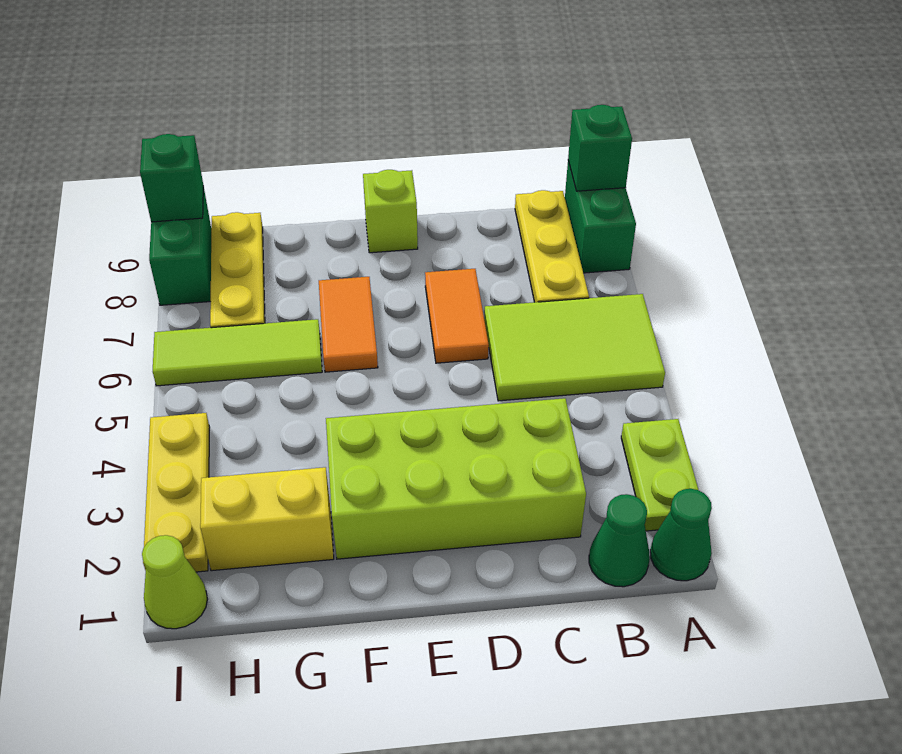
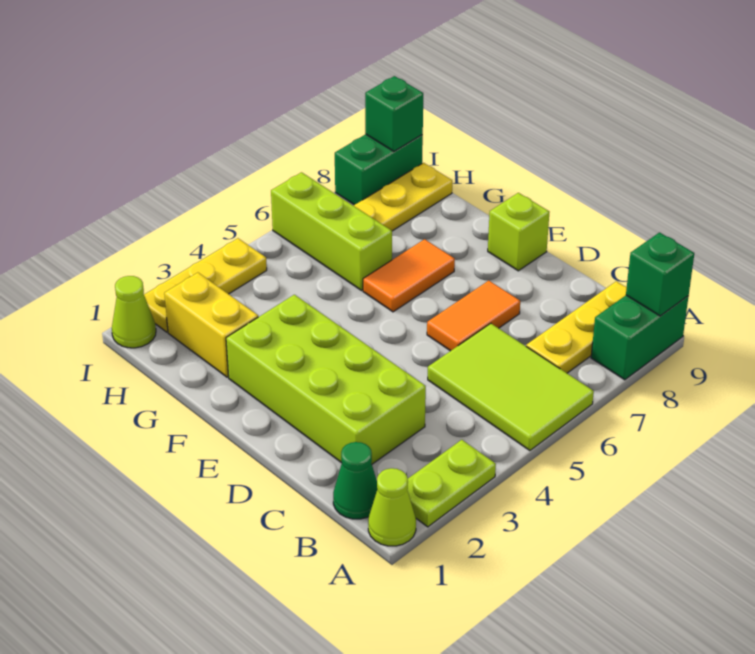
green 1x1 cone [650,489,712,581] -> lime 1x1 cone [368,468,416,546]
lime 1x3 tile [153,319,322,386] -> lime 1x3 brick [271,172,392,290]

